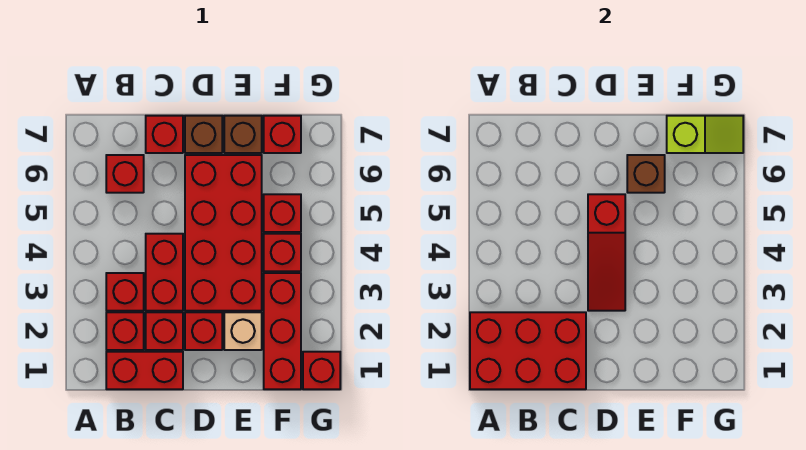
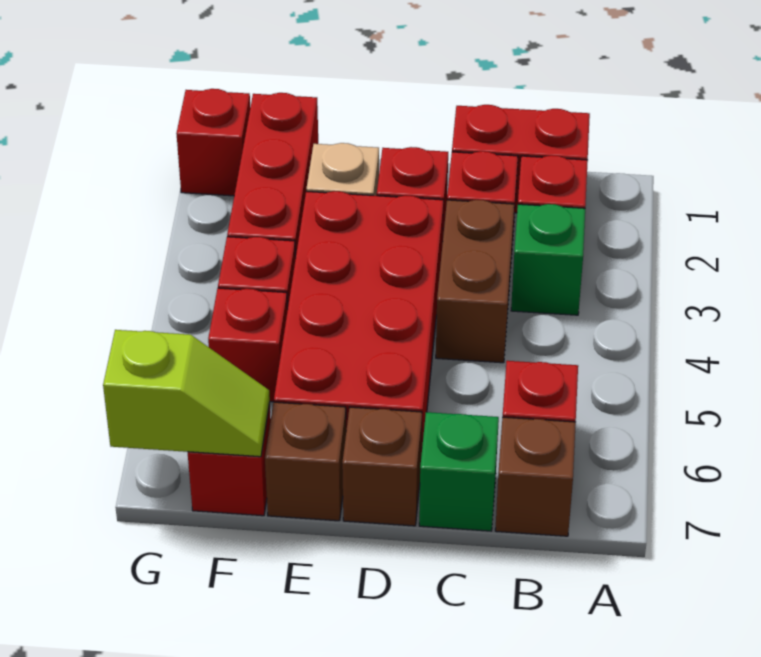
red 2x3 brick [470,312,586,389] -> none
red 1x1 brick [106,273,144,311] -> green 1x1 brick [511,204,585,315]
red 1x2 brick [146,234,183,311] -> brown 1x2 brick [436,200,514,363]
red 1x1 brick [146,116,183,153] -> green 1x1 brick [419,412,499,531]
red 1x3 slope [588,194,625,311] -> none
brown 1x1 brick [627,155,665,193] -> brown 1x1 brick moved to [495,417,576,536]
lime 1x2 slope [667,116,743,153] -> lime 1x2 slope turned to [103,330,270,457]

